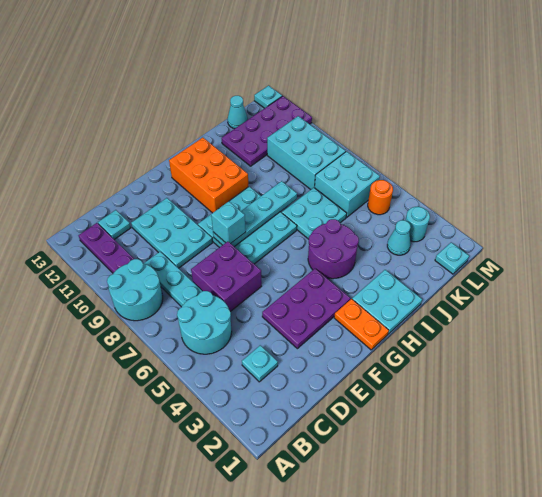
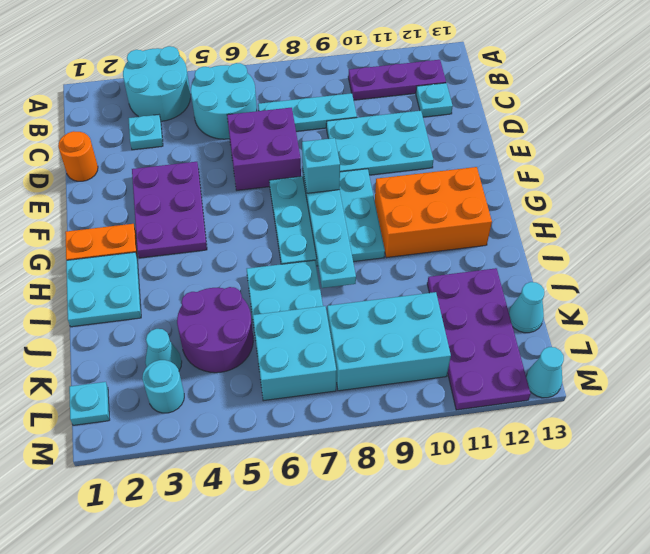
cyan 2x2 round brick [107,259,163,321] -> cyan 2x2 round brick moved to [123,46,191,121]
purple 2x2 round brick [308,219,359,279] -> purple 2x2 round brick moved to [177,287,253,373]
orange 1x1 round brick [368,180,393,215] -> orange 1x1 round brick moved to [58,131,98,181]
cyan 1x1 plate [254,86,282,108] -> cyan 1x1 cone [526,347,564,398]

